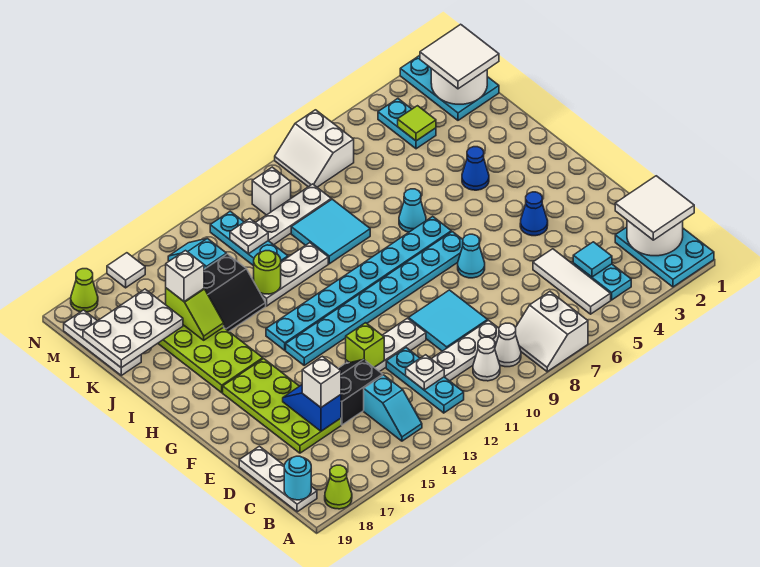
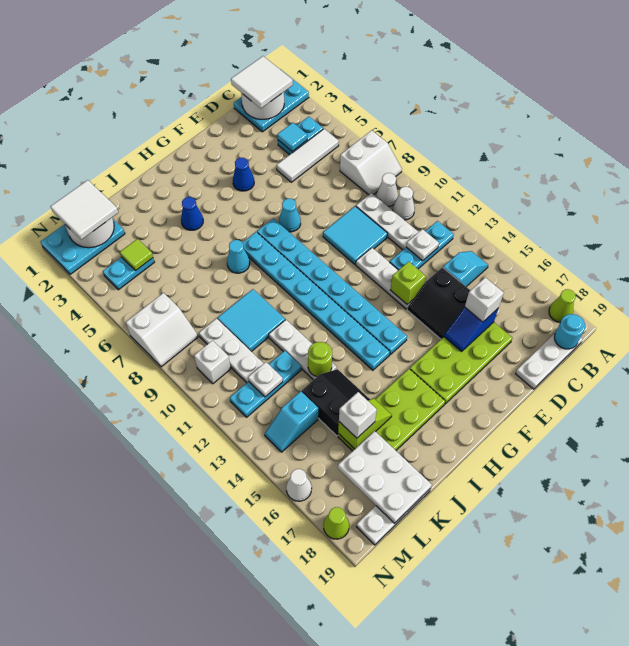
white 1x1 tile [107,253,145,288] -> white 1x1 cone [286,469,312,501]

